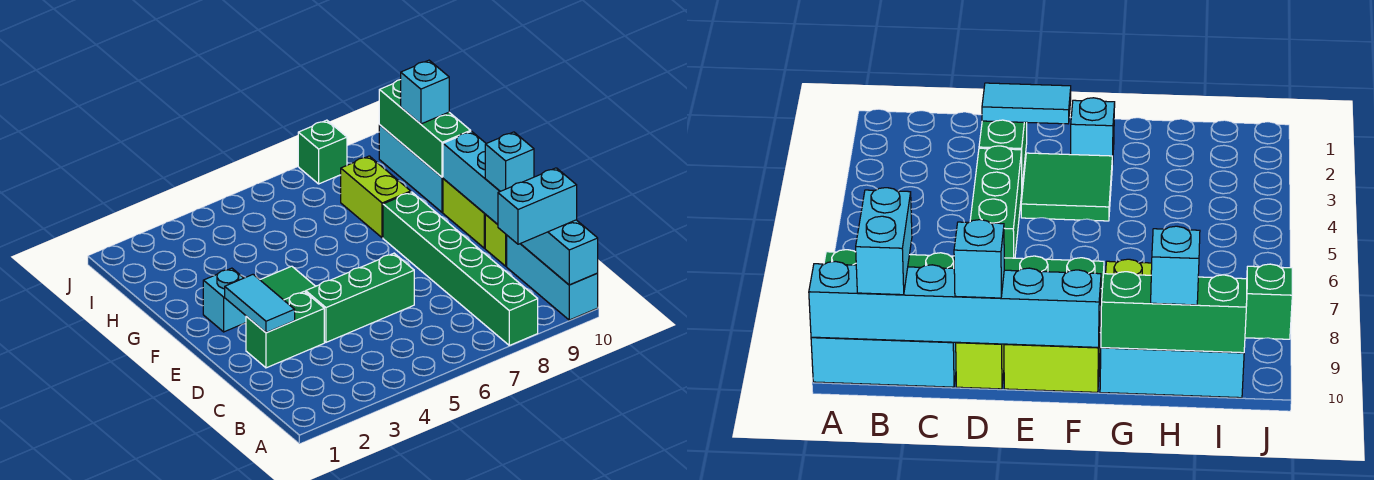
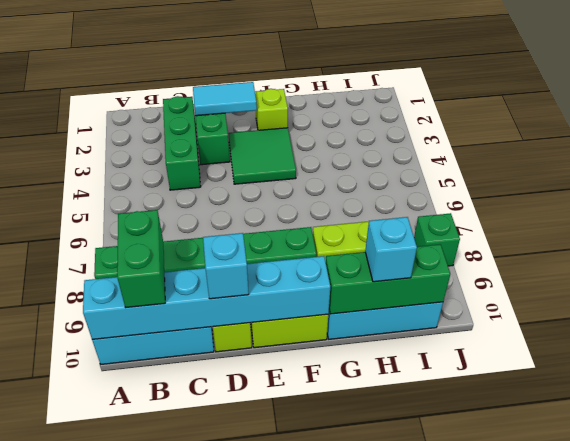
cyan 1x2 brick [498,168,577,244] -> green 1x2 brick [117,210,165,308]
green 1x3 brick [306,253,414,342] -> green 1x3 brick moved to [163,96,201,190]
cyan 1x1 brick [203,268,246,332] -> lime 1x1 brick [255,89,288,130]

